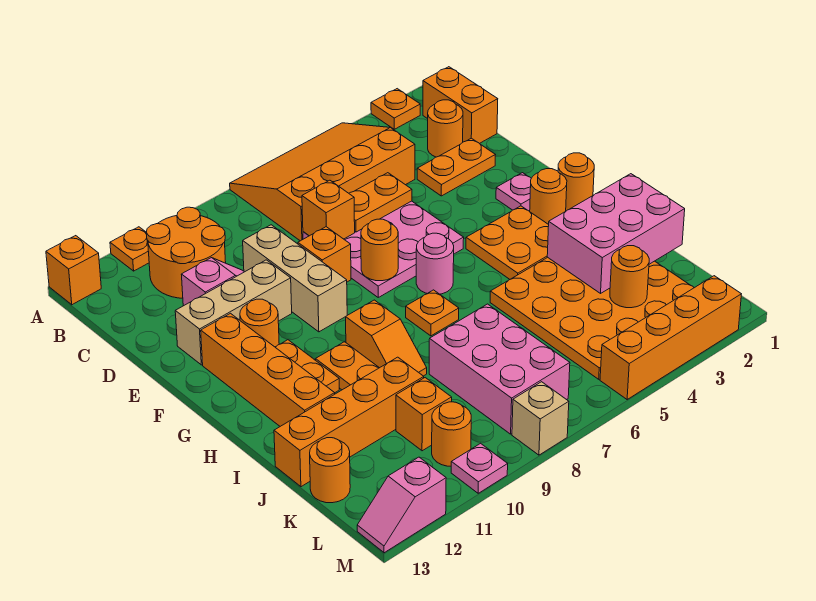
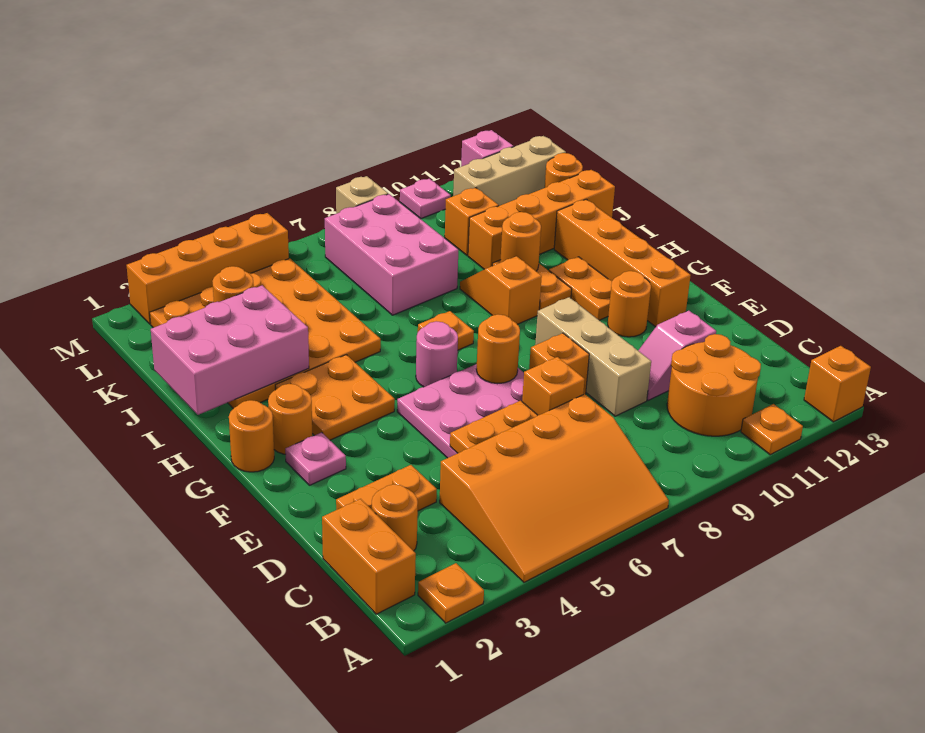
tan 1x3 brick [175,260,292,365] -> tan 1x3 brick moved to [453,136,566,206]
orange 1x1 round brick [432,402,471,466] -> orange 1x1 round brick moved to [500,212,541,271]

